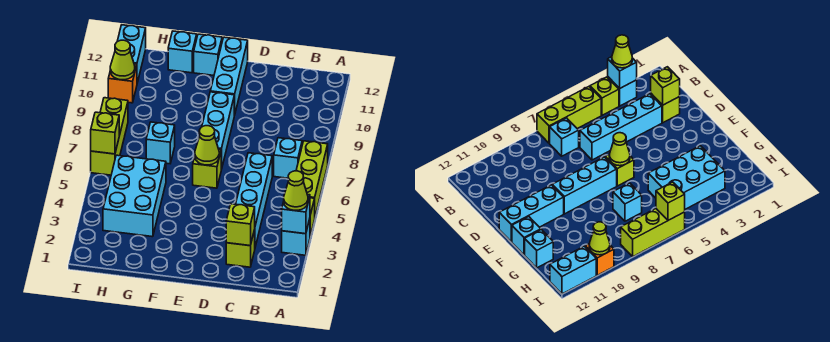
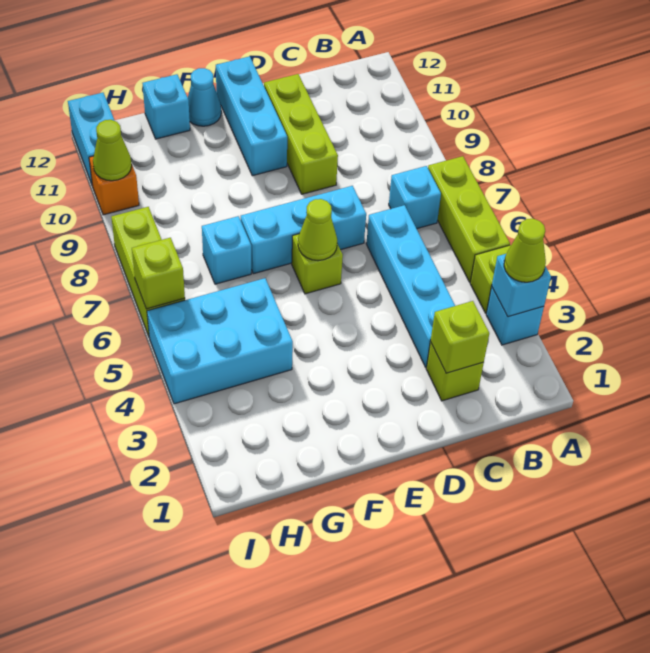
none -> lime 1x3 brick [264,74,338,194]
cyan 1x3 brick [202,92,234,170] -> cyan 1x3 brick turned to [240,186,366,274]
cyan 1x1 brick [194,34,222,75] -> cyan 1x1 cone [188,68,221,126]
cyan 2x3 brick [103,155,166,237] -> cyan 2x3 brick turned to [147,278,293,404]

